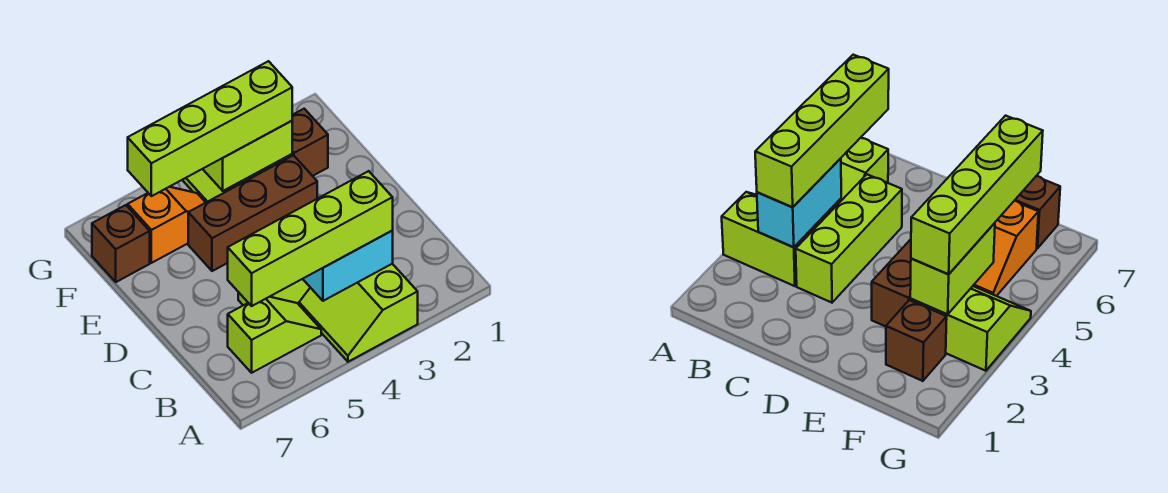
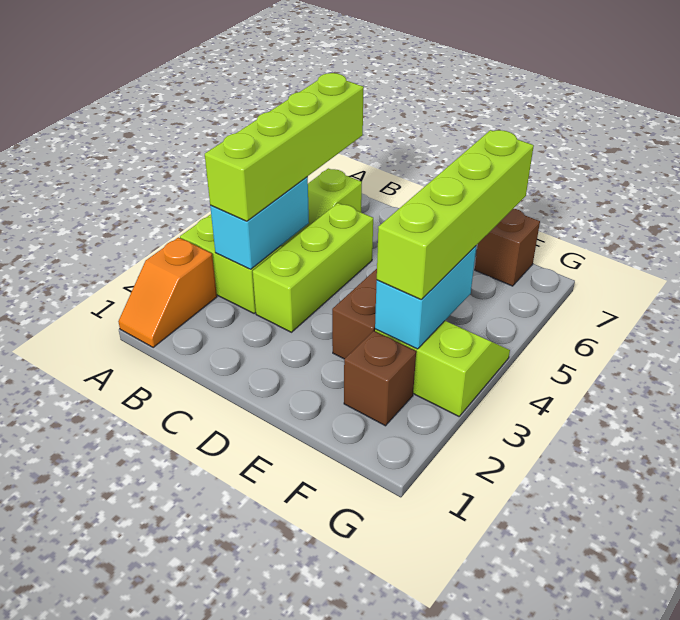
lime 1x2 brick [203,121,292,191] -> cyan 1x2 brick [375,246,476,349]
orange 1x2 slope [128,187,206,263] -> orange 1x2 slope moved to [118,237,217,348]

